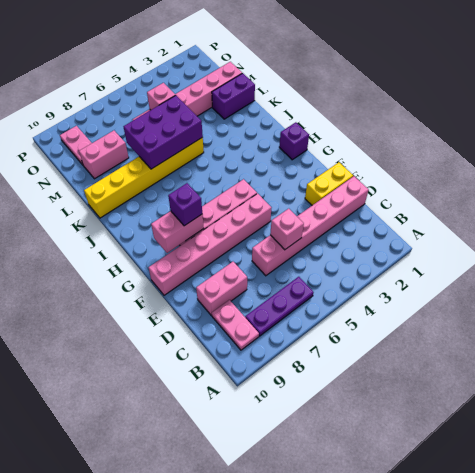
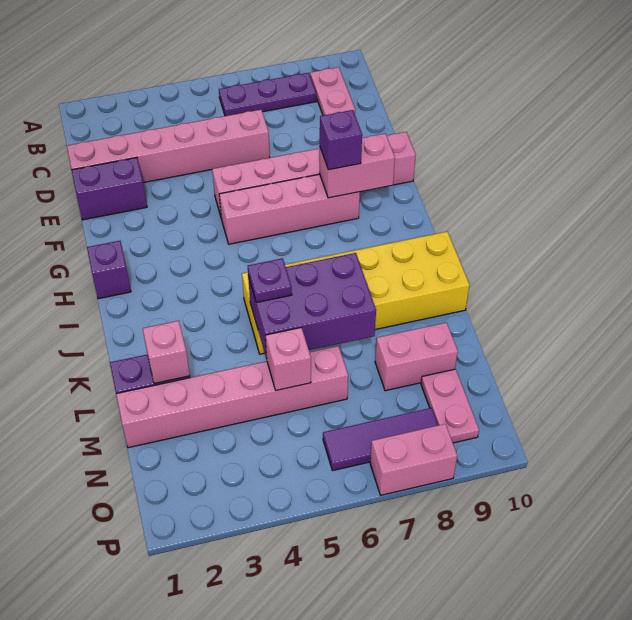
pink 1x1 brick [270,209,304,250] -> pink 1x1 brick moved to [143,321,190,384]
pink 1x2 brick [196,262,247,315] -> pink 1x2 brick moved to [370,424,457,495]
yellow 1x2 brick [305,162,353,205] -> purple 1x2 brick [72,158,147,220]
yellow 1x6 brick [84,137,204,218] -> yellow 2x6 brick [242,232,470,354]
none -> purple 1x1 plate [248,258,292,303]
none -> purple 1x3 tile [323,408,438,470]

